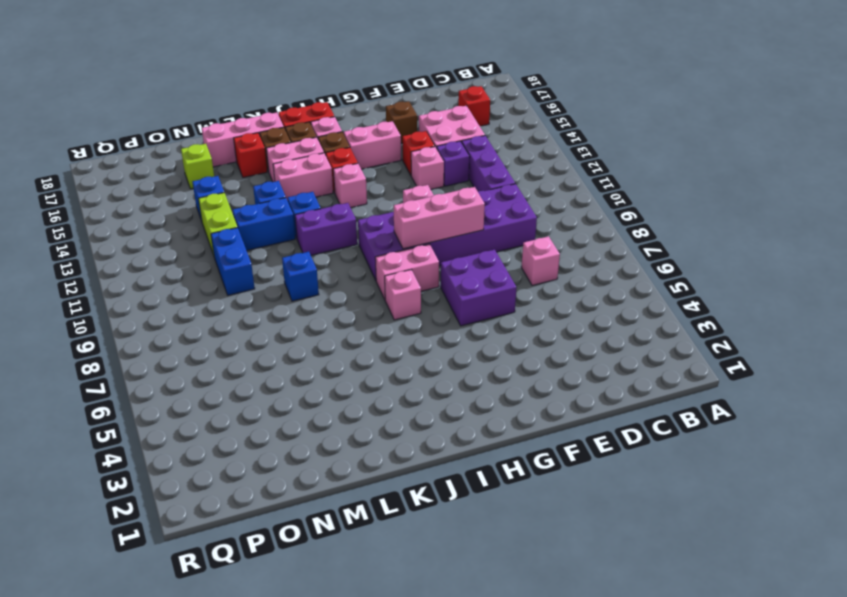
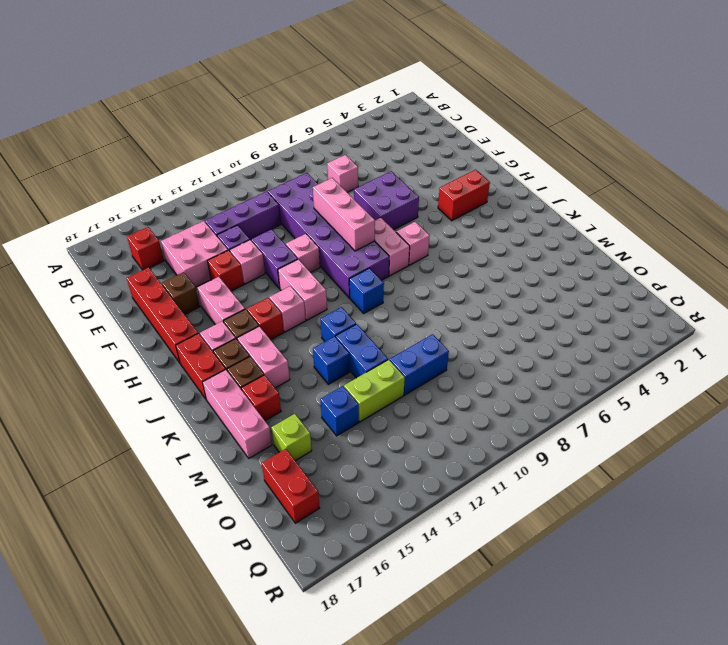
none -> red 1x4 brick [127,268,198,363]
none -> red 1x2 brick [438,170,490,221]
purple 1x2 brick [295,203,357,255] -> purple 1x2 brick moved to [251,229,298,288]
pink 1x2 brick [273,153,333,201] -> pink 1x2 brick moved to [278,259,327,320]
blue 1x1 brick [282,252,319,301] -> blue 1x1 brick moved to [349,268,384,313]
none -> red 1x2 brick [262,449,319,523]

